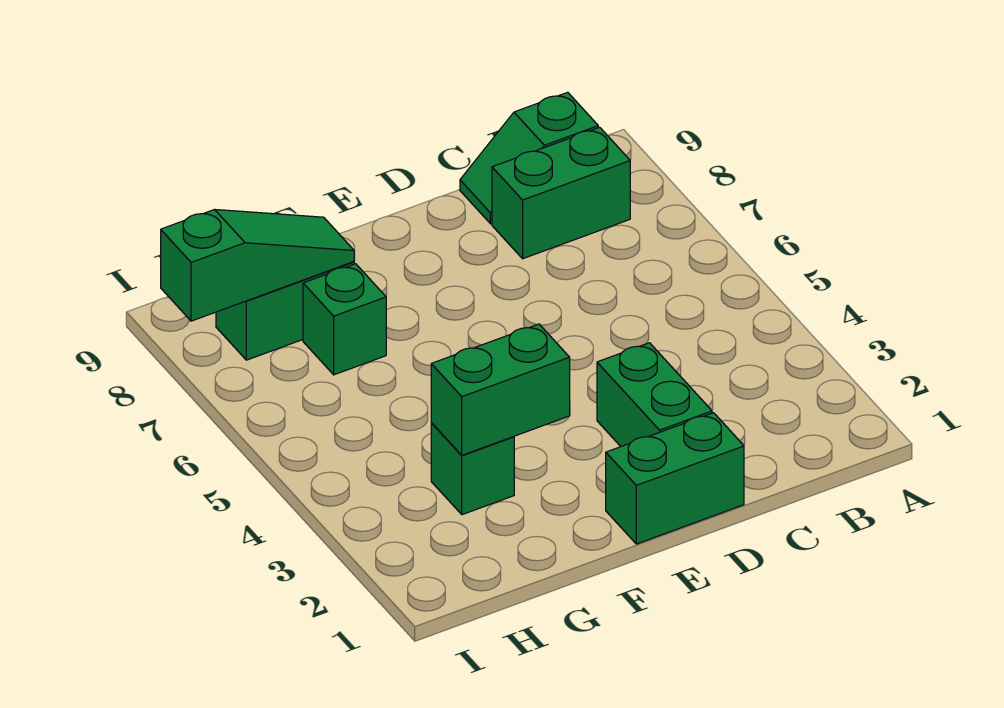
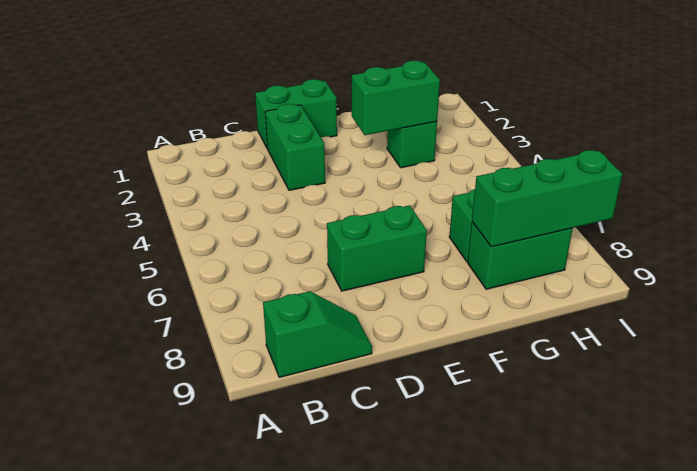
green 1x2 brick [492,127,630,259] -> green 1x2 brick moved to [327,205,427,291]
green 1x3 slope [161,209,354,321] -> green 1x3 brick [472,150,622,247]

